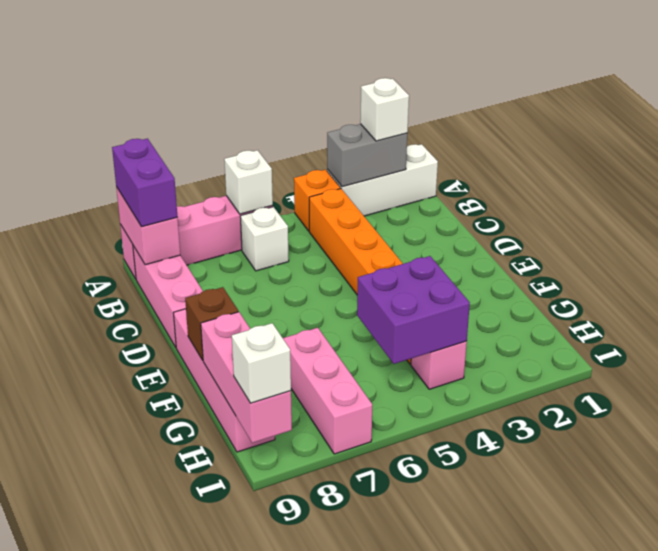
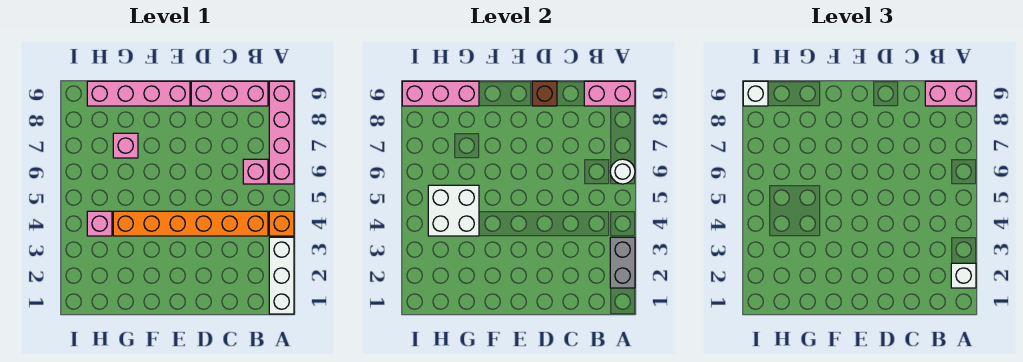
white 1x1 brick [224,150,273,214] -> white 1x1 round brick [610,159,635,184]
purple 1x2 brick [112,139,177,227] -> pink 1x2 brick [925,81,976,106]
white 1x1 brick [240,207,289,271] -> pink 1x1 brick [243,159,268,184]
brown 1x1 brick [185,287,238,360] -> brown 1x1 brick moved to [532,81,557,106]
purple 2x2 brick [357,256,470,364] -> white 2x2 brick [428,185,479,236]
pink 1x3 brick [283,328,372,454] -> pink 1x1 brick [113,133,138,158]

